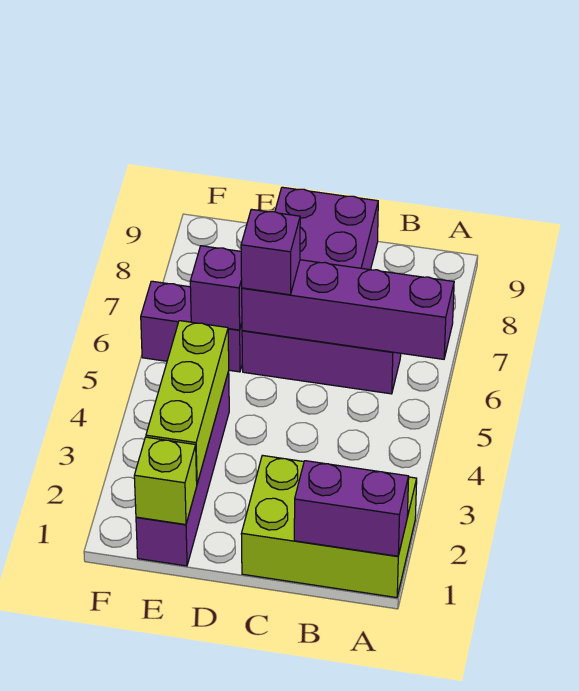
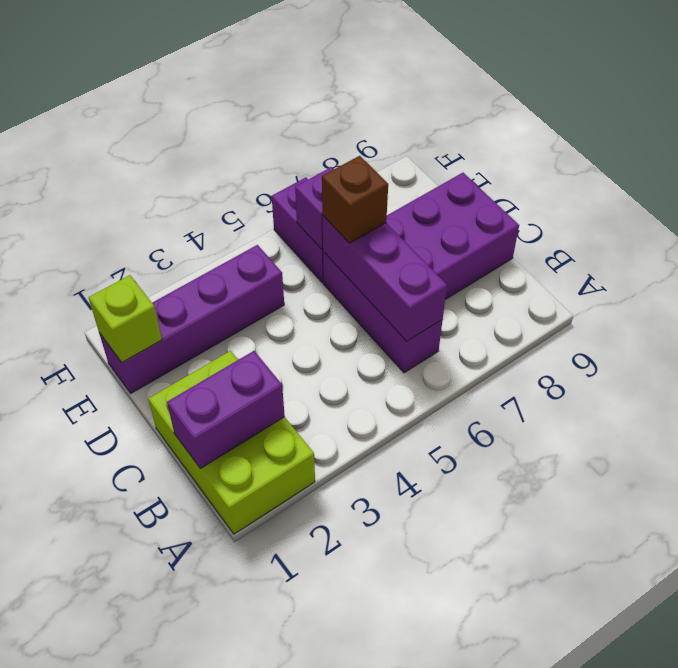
purple 1x2 brick [294,461,409,556] -> purple 1x2 brick turned to [167,351,285,468]
purple 1x4 brick [242,260,454,359] -> purple 1x3 brick [322,216,447,341]
purple 1x1 brick [241,209,300,295] -> brown 1x1 brick [322,156,388,243]
lime 1x3 brick [146,321,229,483] -> none

